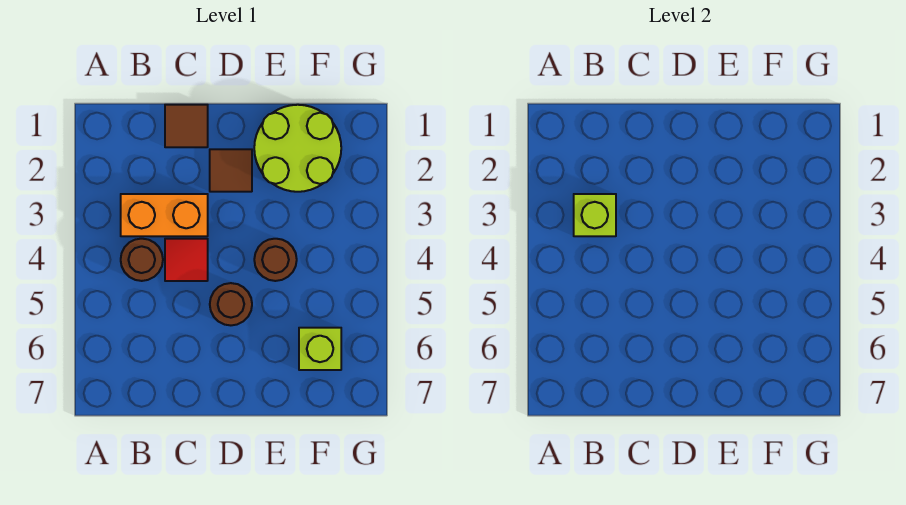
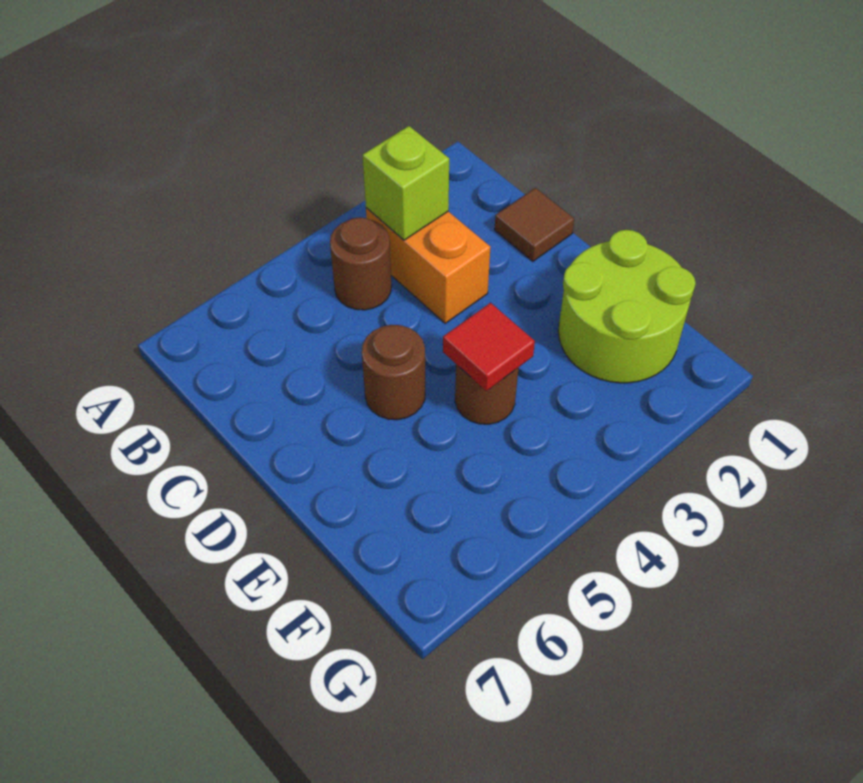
red 1x1 tile [165,239,208,281] -> red 1x1 tile moved to [443,303,535,391]
brown 1x1 tile [210,149,252,192] -> none
lime 1x1 brick [299,328,341,370] -> none

